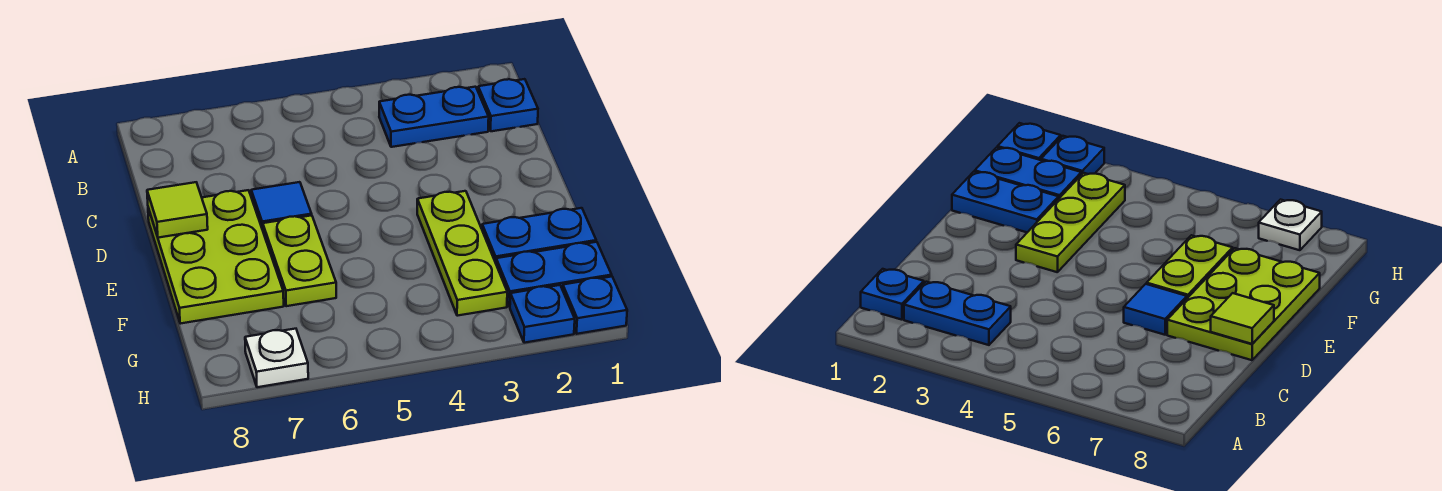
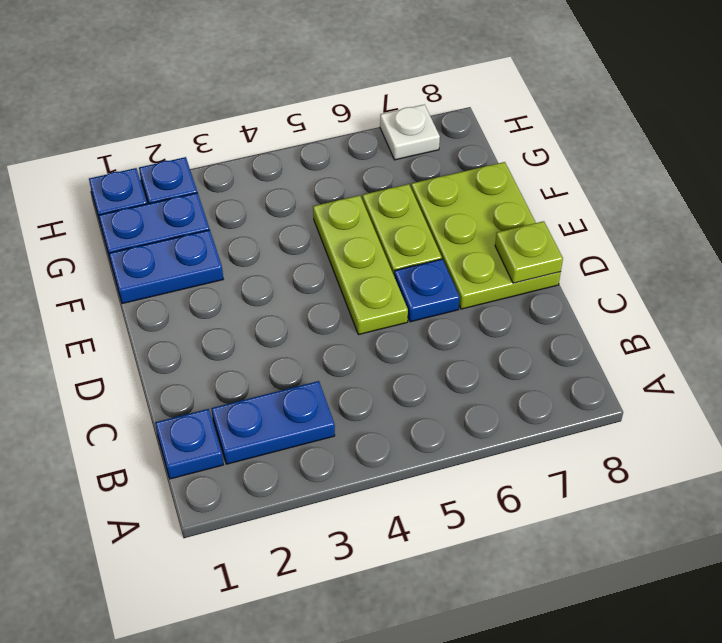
blue 1x1 tile [251,182,312,230] -> blue 1x1 plate [394,259,460,322]
lime 1x1 tile [147,182,208,238] -> lime 1x1 plate [495,221,563,283]
lime 1x3 plate [417,191,507,316] -> lime 1x3 plate moved to [313,195,408,335]

